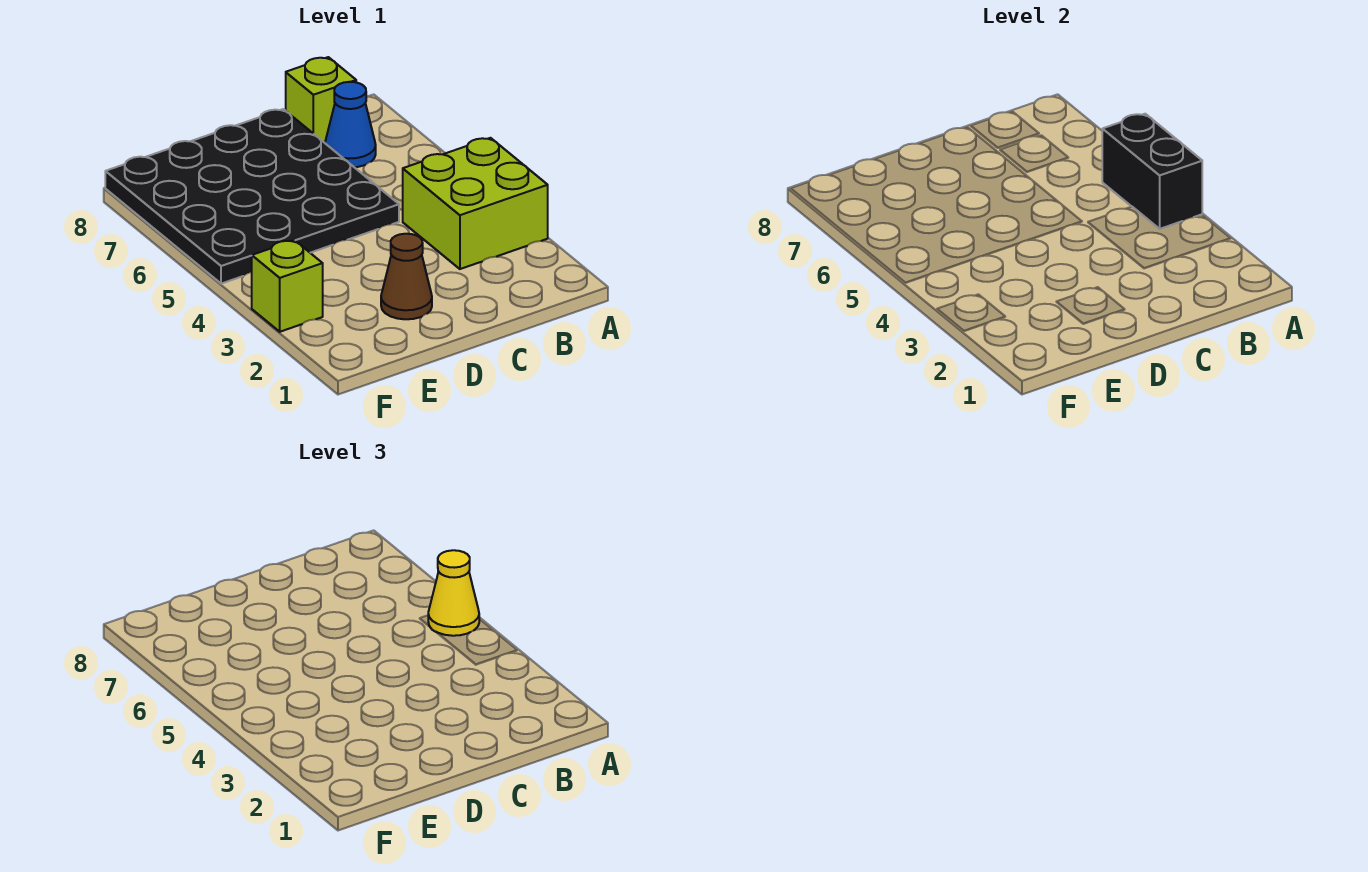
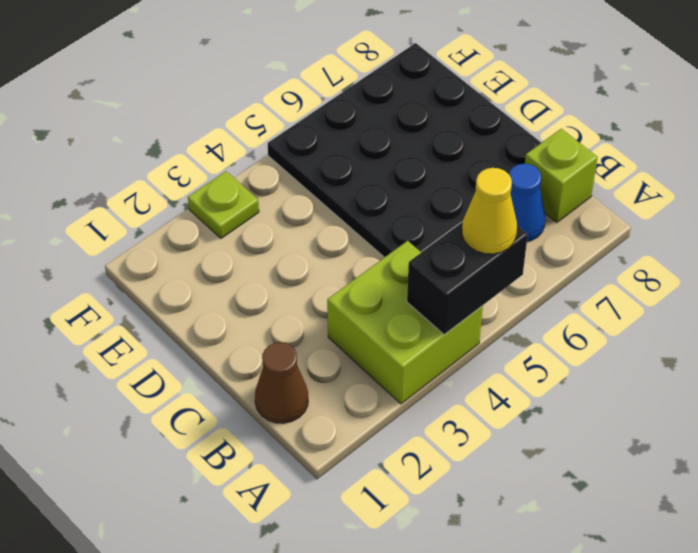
brown 1x1 cone [381,234,432,319] -> brown 1x1 cone moved to [255,342,308,423]
lime 1x1 brick [252,240,323,332] -> lime 1x1 plate [188,171,259,238]

